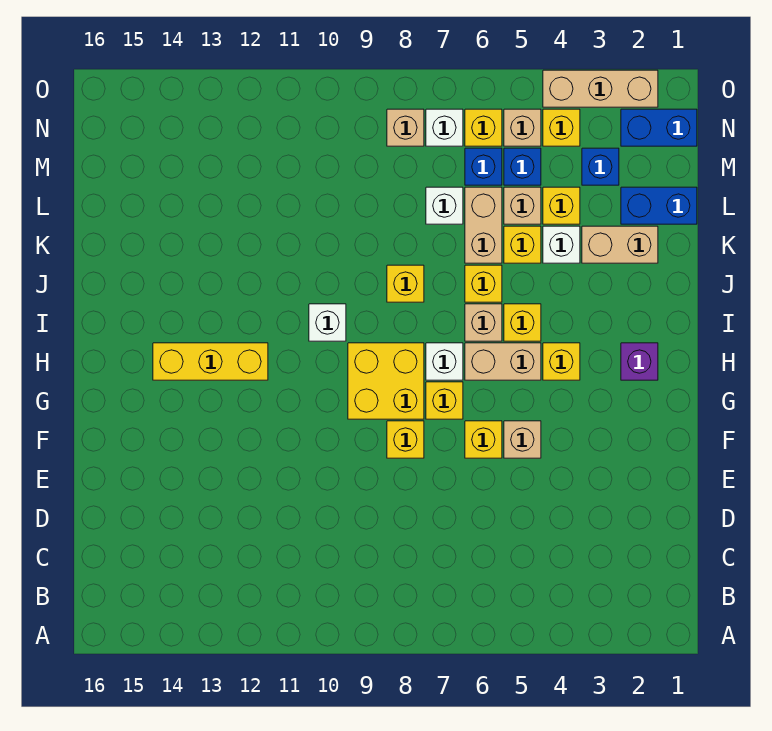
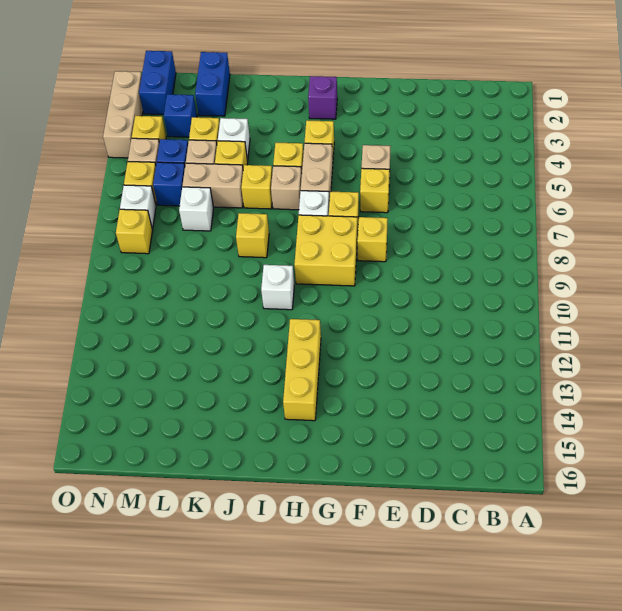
tan 1x2 brick [582,226,658,263] -> none
tan 1x1 brick [387,109,424,146] -> yellow 1x1 brick [116,209,153,254]

